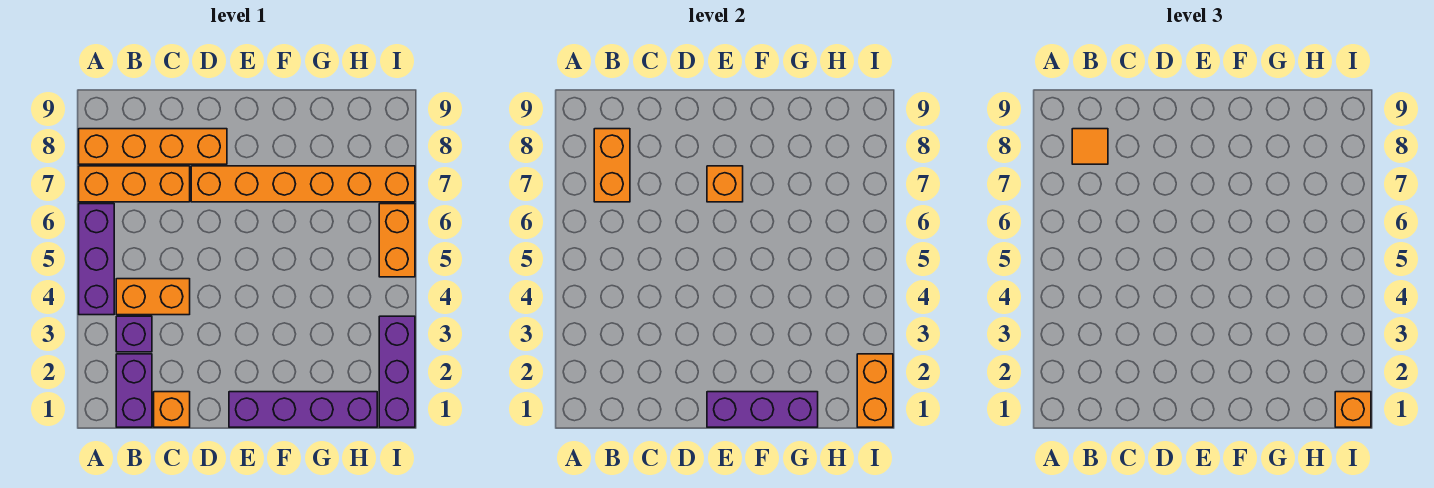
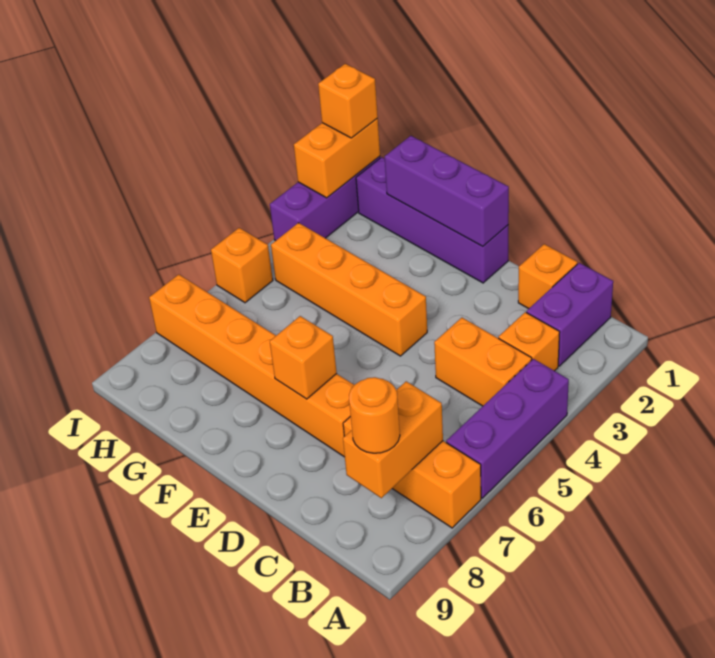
orange 1x4 brick [79,129,227,164] -> orange 1x4 brick moved to [271,223,427,356]
purple 1x1 brick [116,316,152,352] -> orange 1x1 brick [498,312,560,371]
orange 1x1 tile [1072,129,1108,164] -> orange 1x1 round brick [349,377,400,453]
orange 1x2 brick [379,204,415,277] -> orange 1x1 brick [211,228,273,303]

